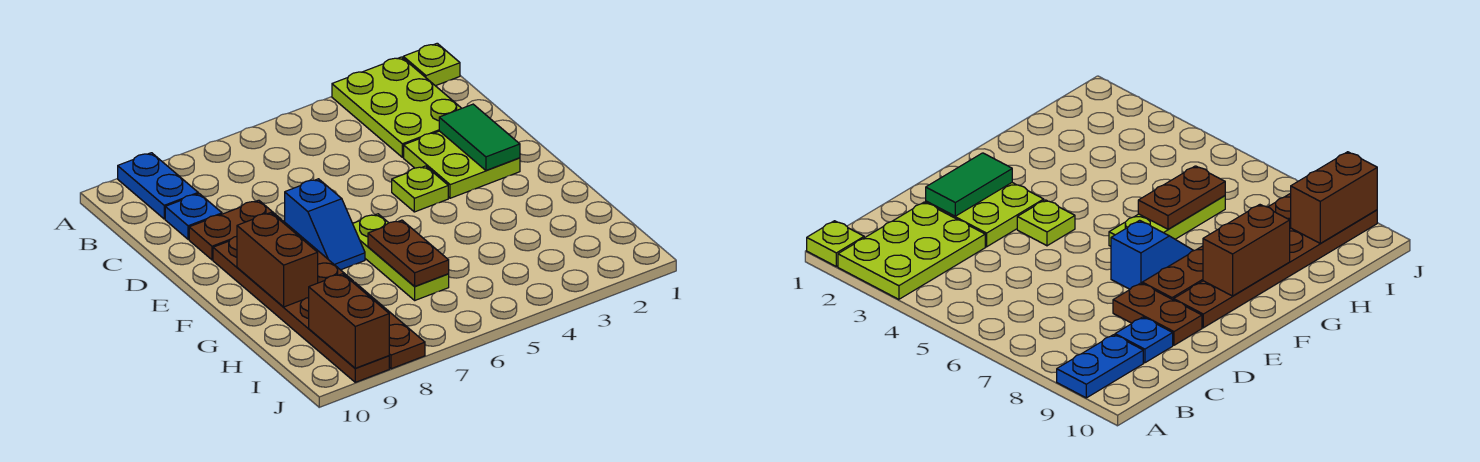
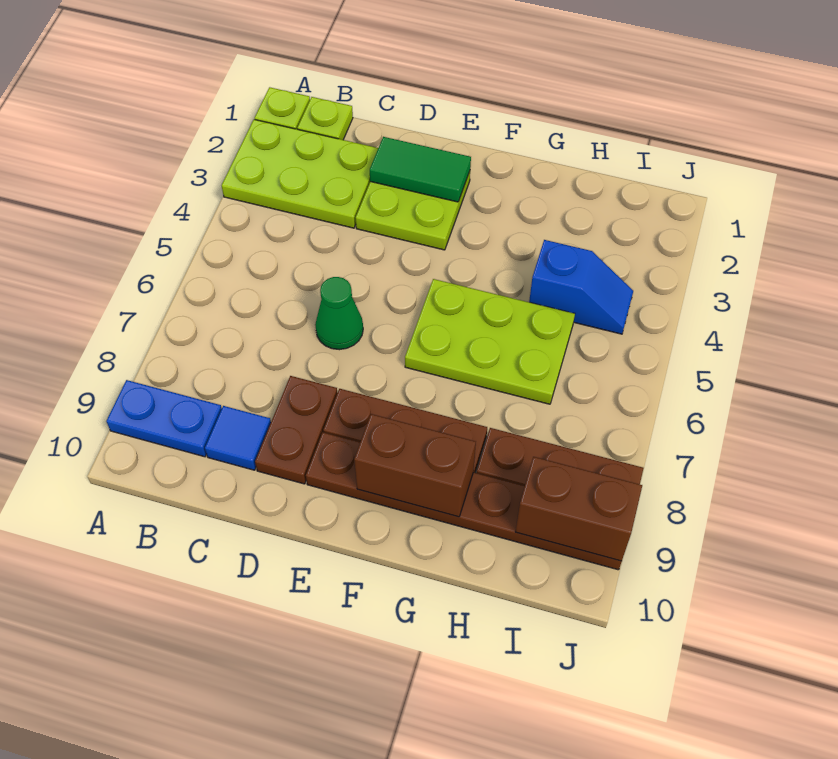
blue 1x1 plate [165,194,222,239] -> blue 1x1 tile [205,406,271,470]
none -> green 1x1 cone [315,277,363,350]
lime 1x1 plate [392,166,448,212] -> lime 1x1 plate moved to [297,97,353,140]
blue 1x2 slope [285,179,365,270] -> blue 1x2 slope moved to [529,240,633,334]
lime 1x3 plate [353,214,449,300] -> lime 2x3 plate [405,279,575,404]
brown 1x2 plate [368,220,449,287] -> none

